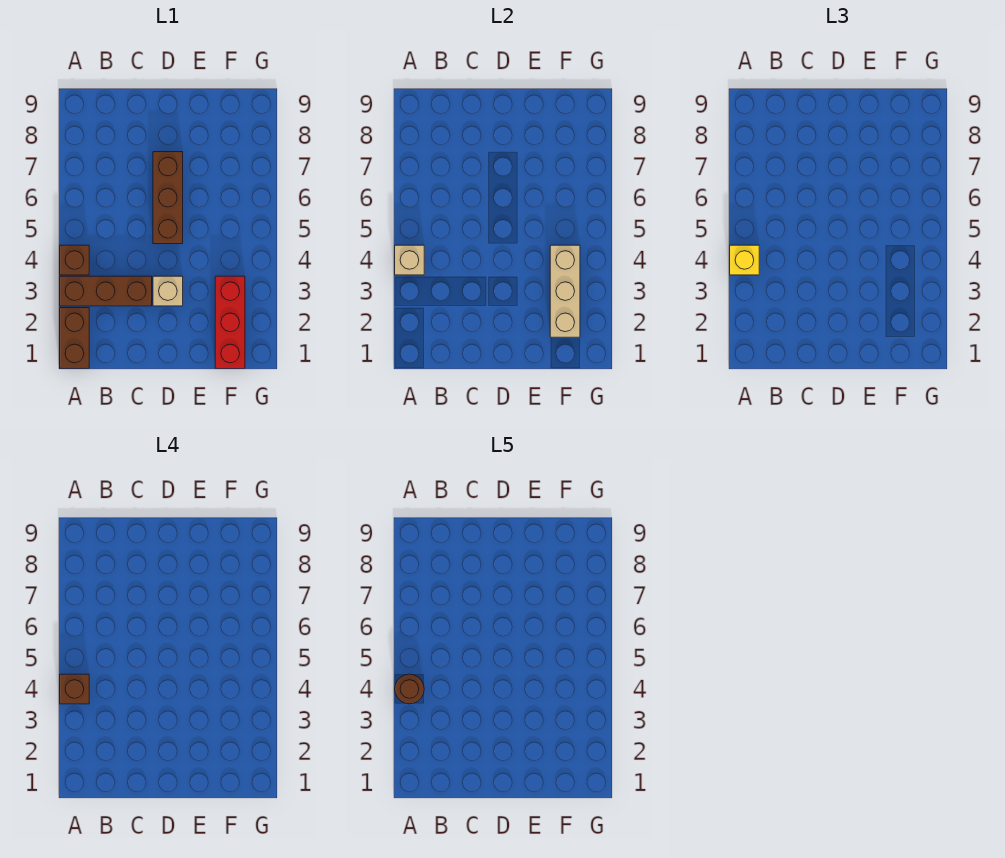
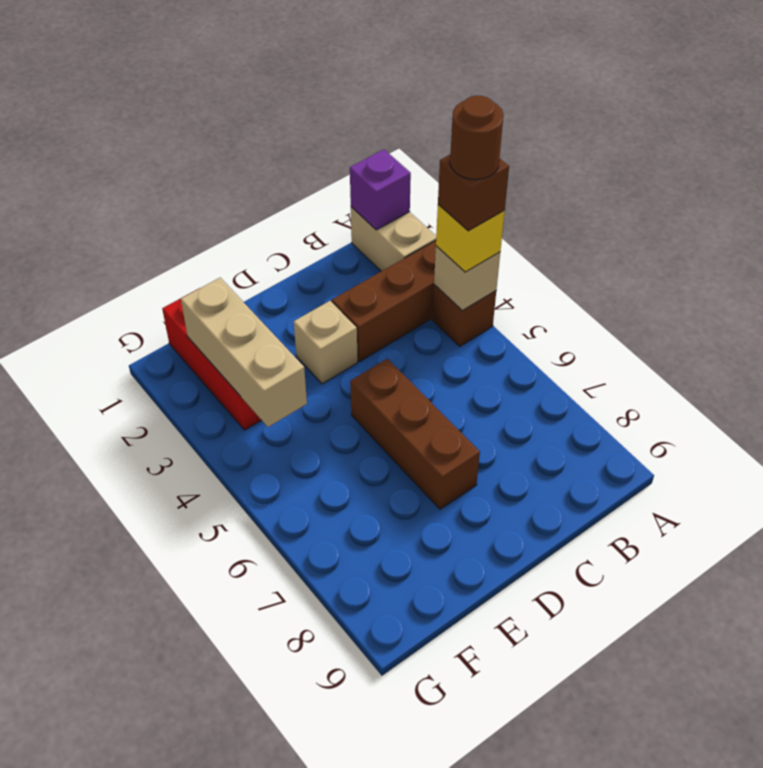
brown 1x2 brick [60,308,89,368] -> tan 1x2 brick [351,207,436,271]
none -> purple 1x1 brick [350,150,411,230]

